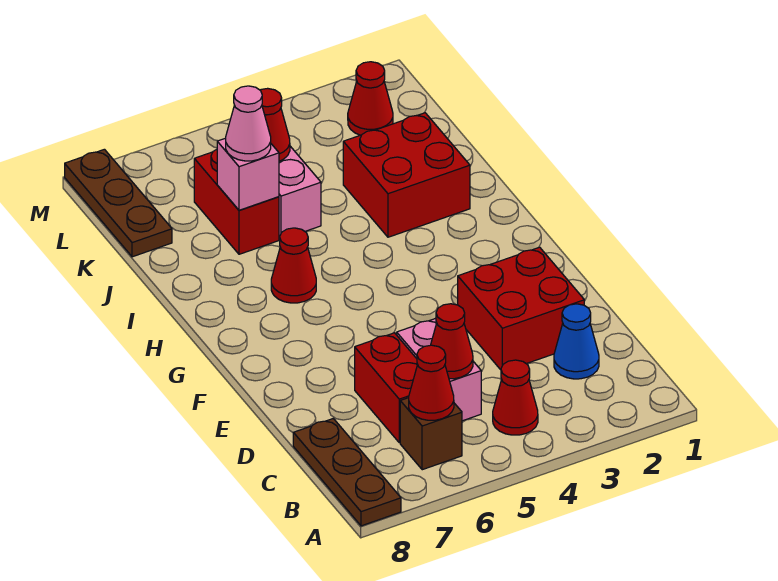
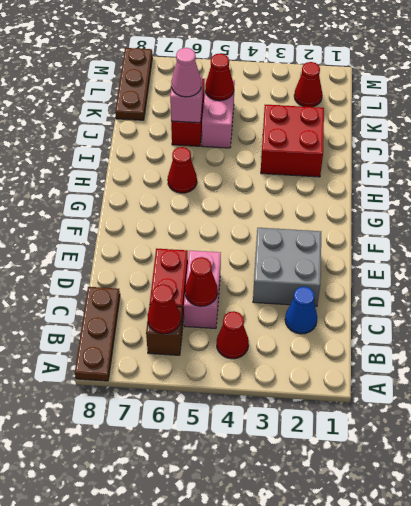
red 2x2 brick [458,247,584,370] -> grey 2x2 brick [253,228,321,306]

